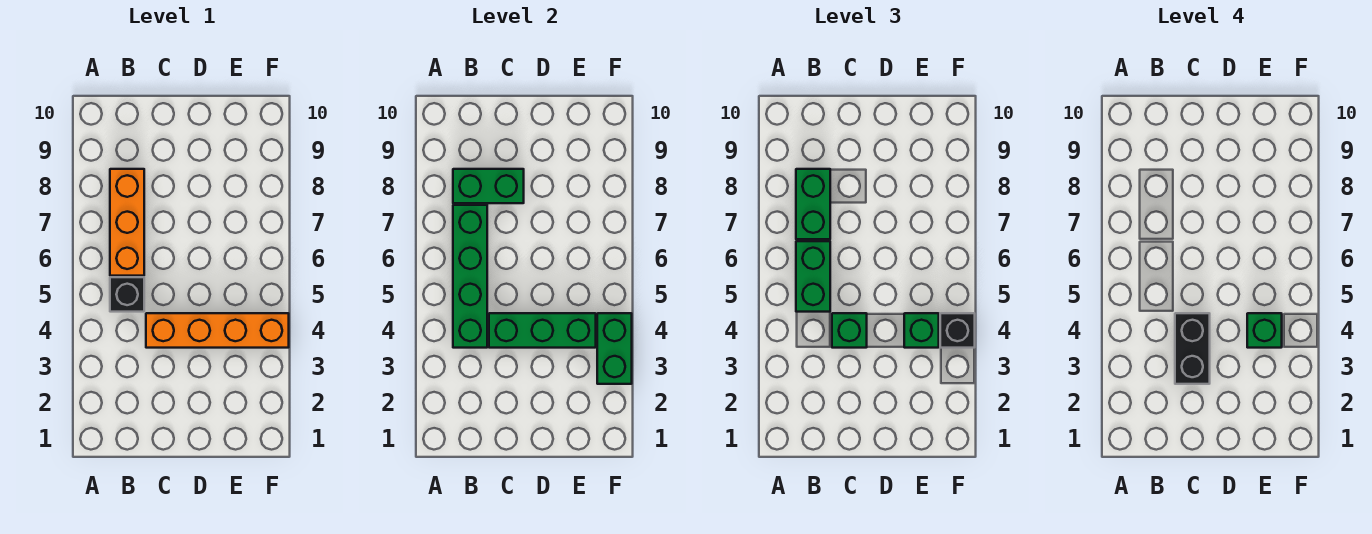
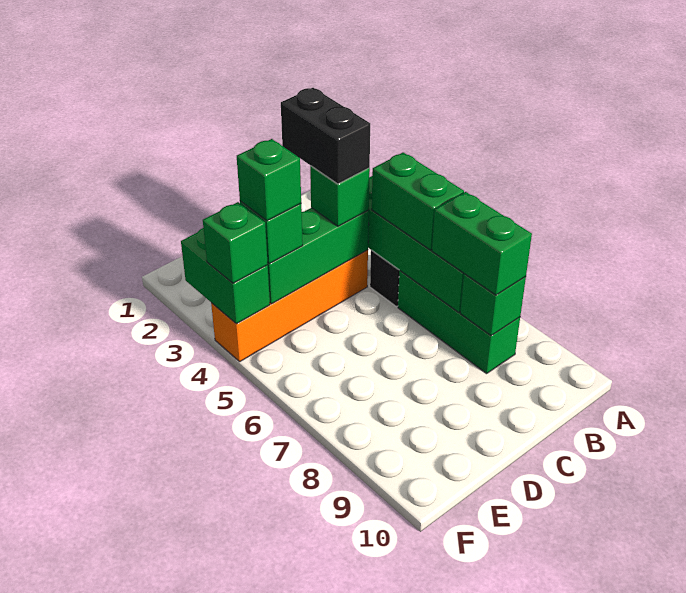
orange 1x3 brick [110,169,144,276] -> green 1x3 brick [398,271,520,374]
green 1x2 brick [453,169,524,203] -> green 1x1 brick [460,274,526,336]
black 1x1 brick [940,313,975,348] -> green 1x1 brick [203,202,268,283]

